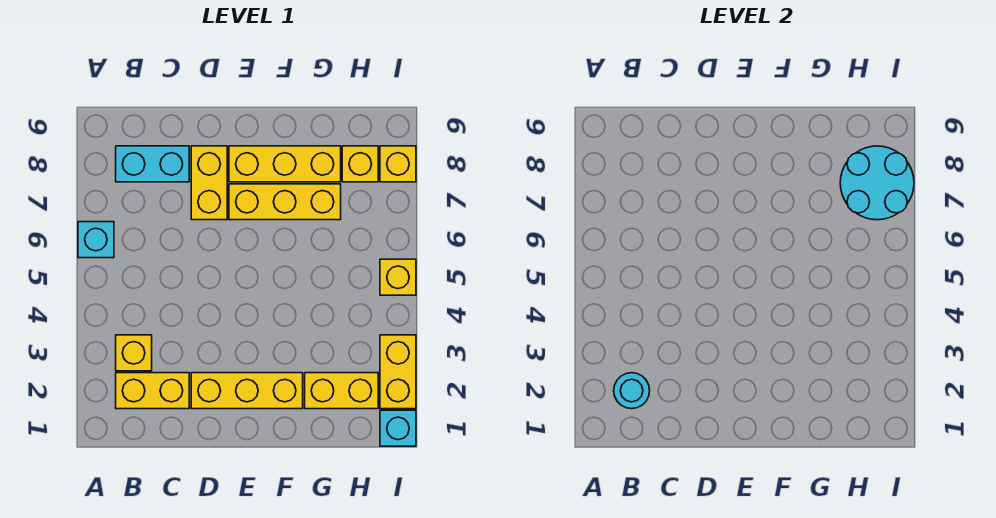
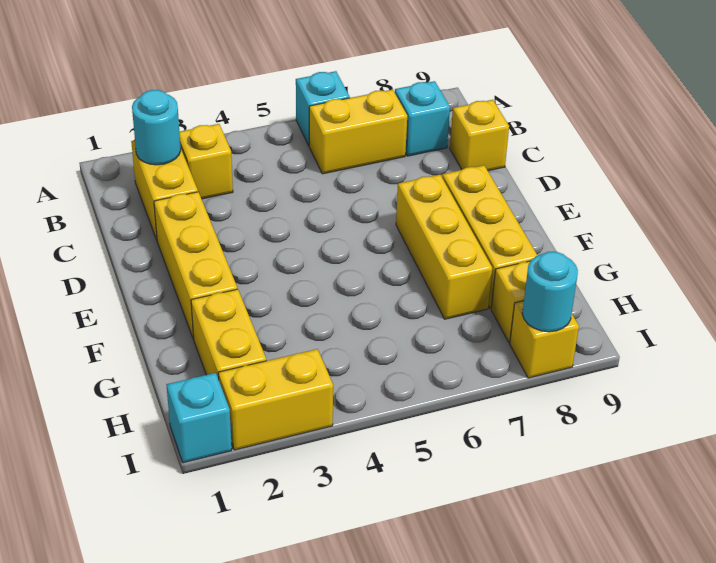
cyan 1x2 brick [116,146,189,182] -> cyan 1x1 brick [395,81,450,156]
yellow 1x2 brick [191,146,227,220] -> yellow 1x2 brick moved to [309,90,407,174]
cyan 2x2 round brick [840,146,914,220] -> cyan 1x1 round brick [522,252,578,332]
yellow 1x1 brick [380,259,416,295] -> yellow 1x1 brick moved to [450,100,509,171]

